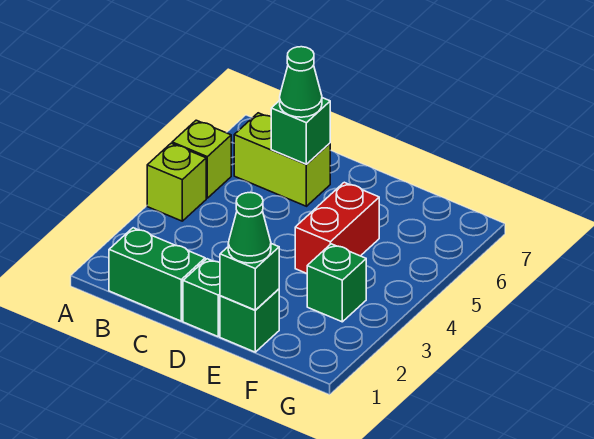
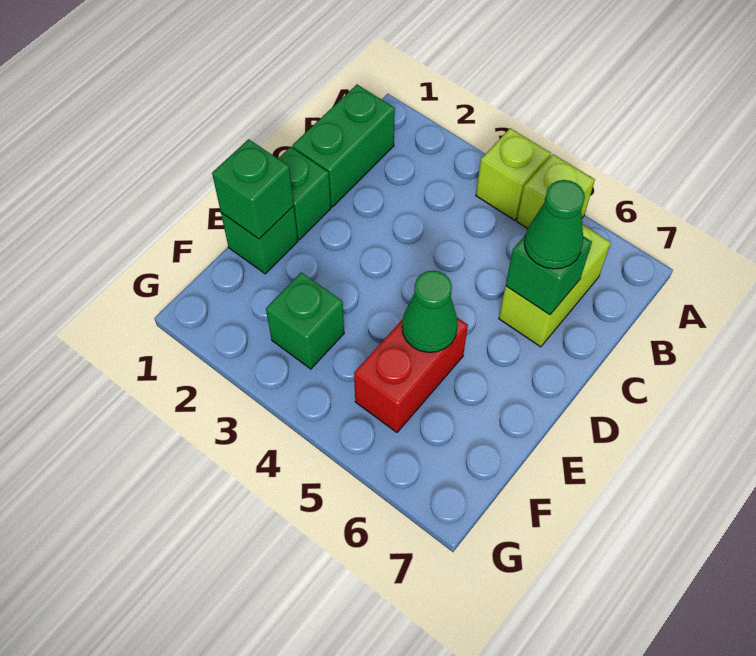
green 1x1 cone [228,193,271,263] -> green 1x1 cone moved to [402,271,458,352]
red 1x2 brick [295,182,379,273] -> red 1x2 brick turned to [354,318,468,432]

